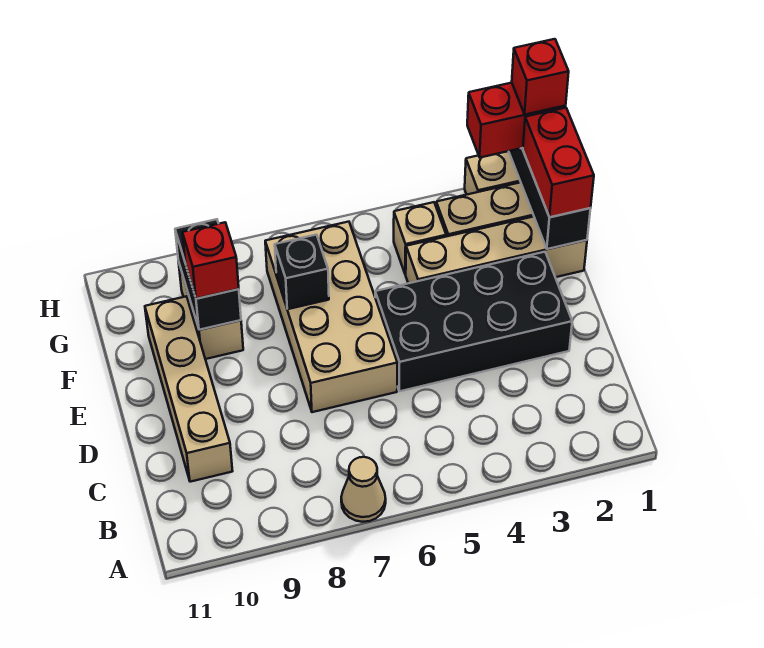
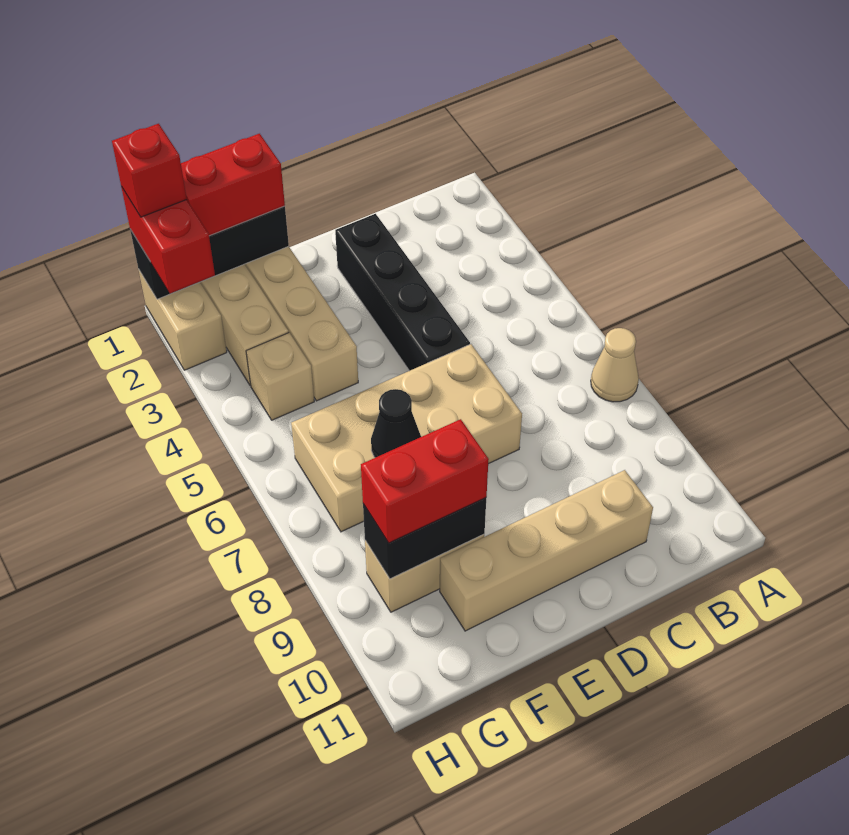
black 2x4 brick [375,252,572,391] -> black 1x4 brick [335,214,470,371]
black 1x1 brick [275,235,329,309] -> black 1x1 cone [371,389,421,458]
red 1x1 brick [182,222,239,299] -> red 1x2 brick [361,419,489,543]

